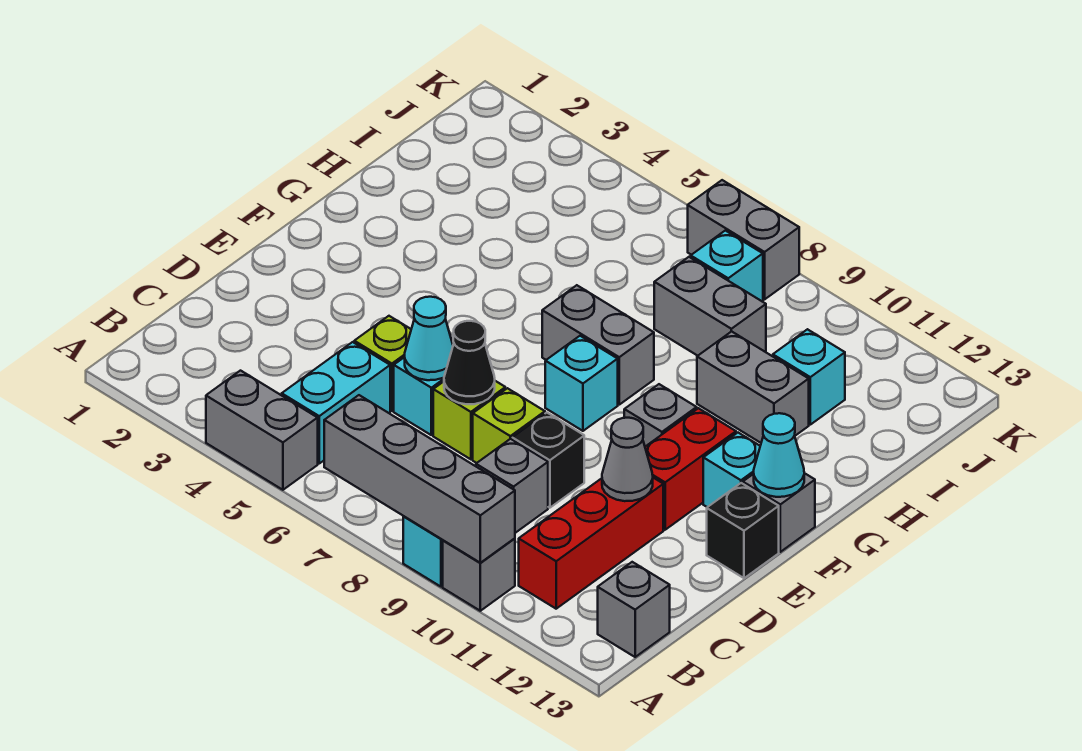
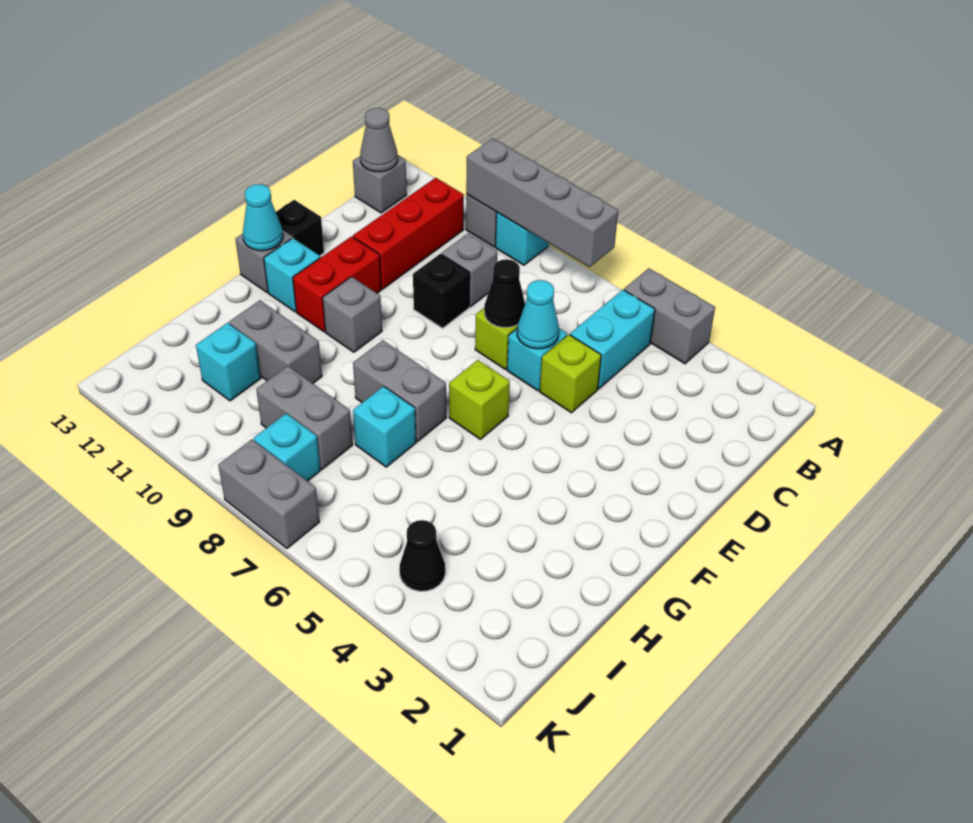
lime 1x1 brick [473,388,545,463] -> lime 1x1 brick moved to [449,360,510,439]
grey 1x1 cone [602,418,653,501] -> grey 1x1 cone moved to [360,108,398,172]
cyan 1x1 brick [545,336,618,431] -> cyan 1x1 brick moved to [353,386,416,467]
none -> black 1x1 cone [400,520,445,591]

